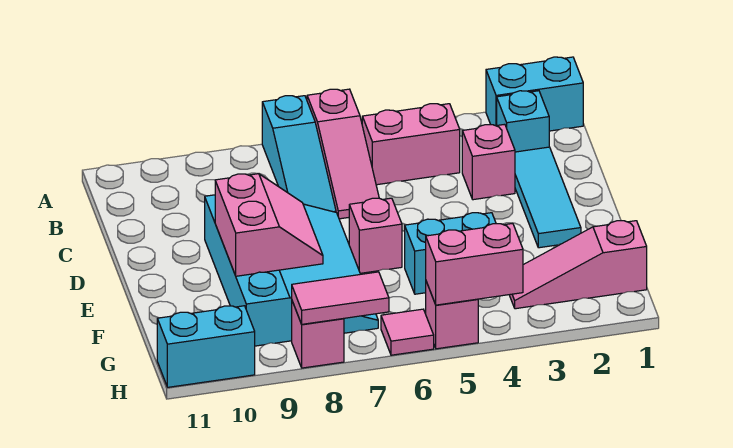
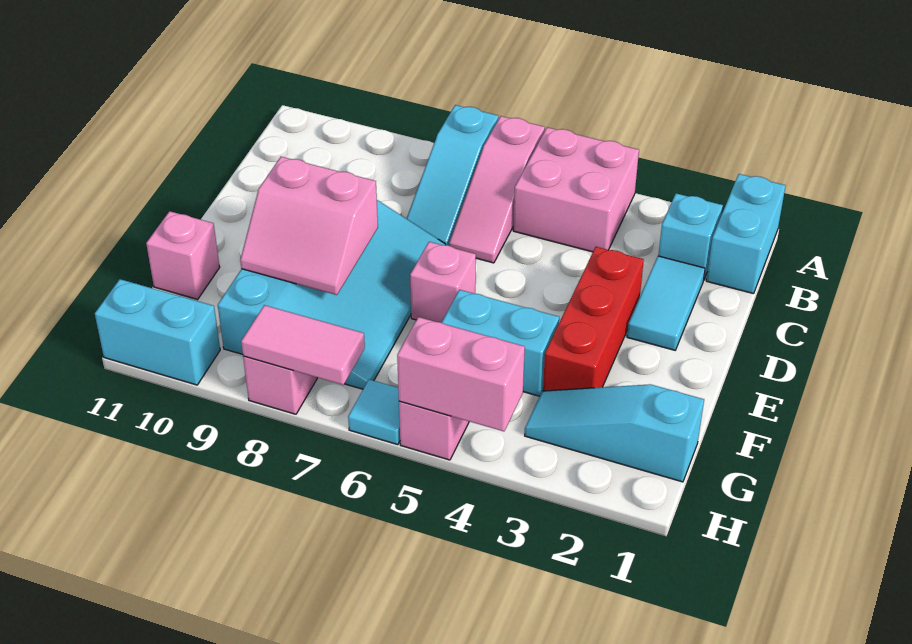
cyan 1x2 brick [486,57,583,131] -> cyan 1x2 brick turned to [706,174,786,294]
pink 1x2 brick [362,104,460,185] -> pink 2x2 brick [513,127,639,252]
cyan 1x3 tile [515,147,581,248] -> cyan 1x2 tile [627,256,705,350]
pink 1x1 brick [462,124,515,200] -> pink 1x1 brick moved to [146,211,220,299]
none -> red 1x3 brick [543,247,644,391]
pink 2x2 slope [215,174,323,276] -> pink 2x2 slope turned to [240,157,378,295]
pink 1x3 slope [510,221,647,309] -> cyan 1x3 slope [525,384,704,482]
pink 1x1 tile [381,309,434,355] -> cyan 1x1 tile [348,379,400,445]

